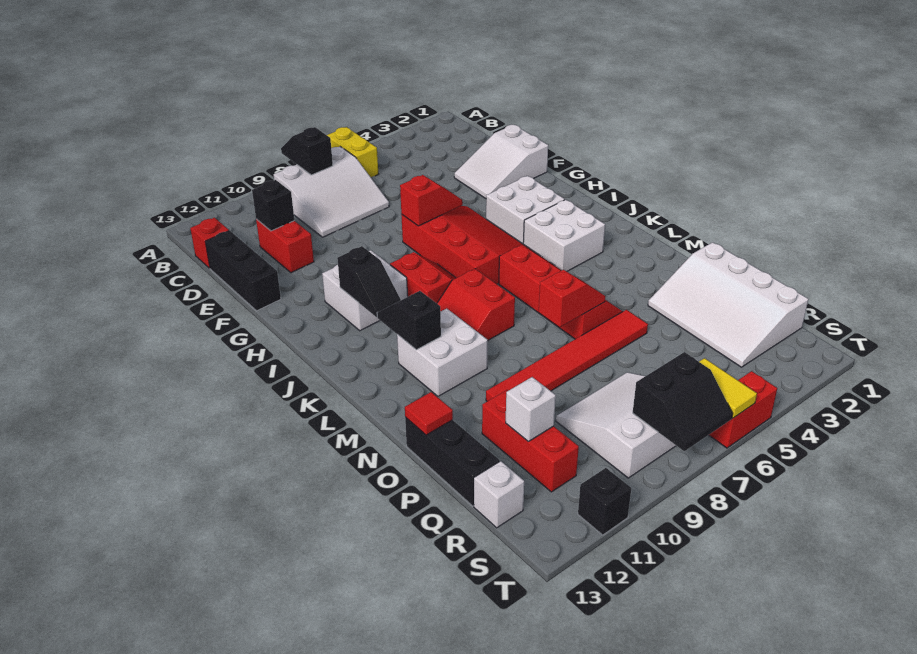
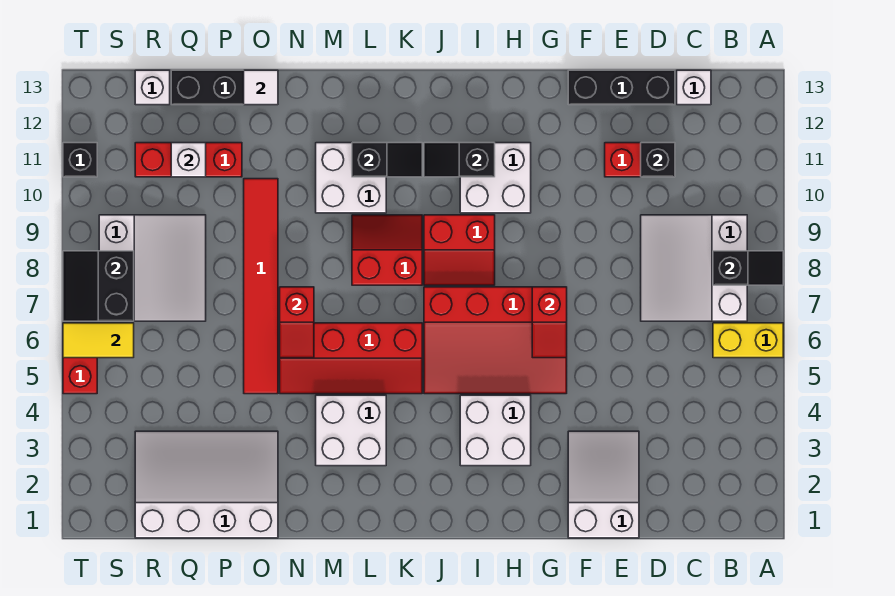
red 1x1 brick [190,218,229,268] -> white 1x1 brick [677,70,711,105]
white 2x2 brick [523,200,605,272] -> white 2x2 brick moved to [316,395,386,466]
red 1x1 tile [405,392,453,435] -> white 1x1 tile [244,70,278,105]

